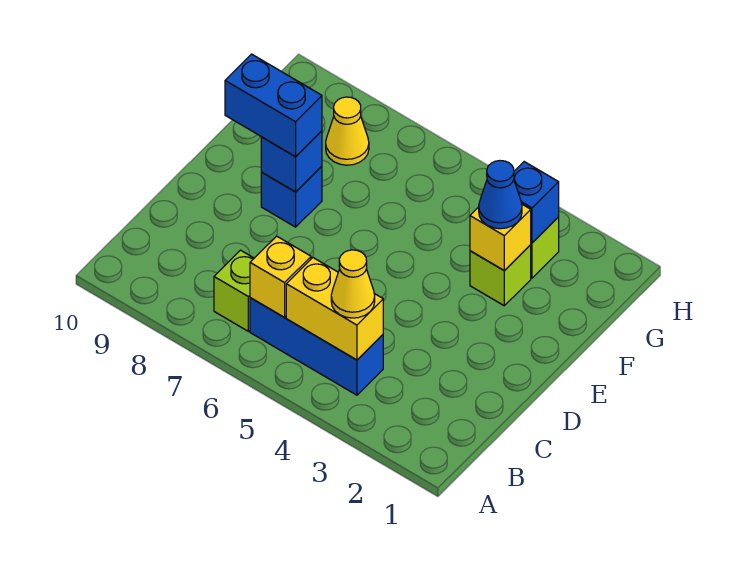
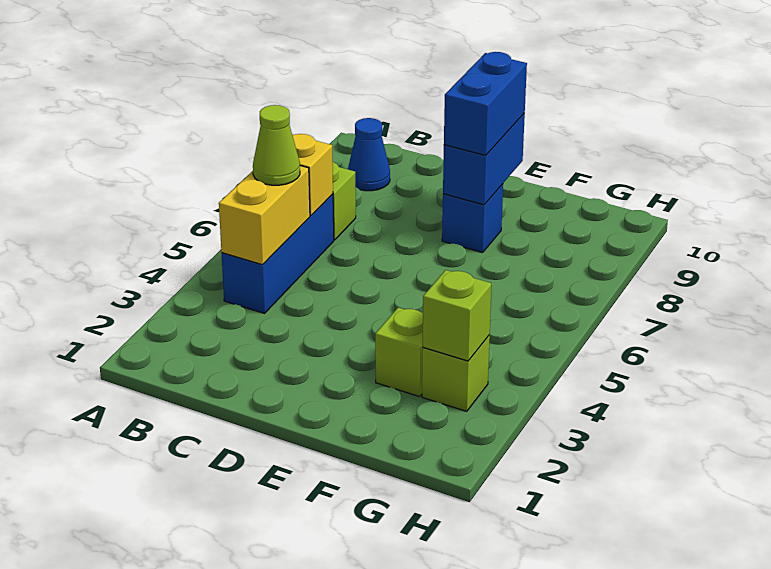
yellow 1x1 cone [331,250,375,318] -> none
none -> lime 1x1 cone [253,105,300,185]
blue 1x1 brick [261,131,322,192] -> blue 1x2 brick [443,113,525,205]
yellow 1x1 brick [470,205,531,271] -> none
blue 1x1 cone [479,161,522,229] -> blue 1x1 cone moved to [348,118,390,191]
blue 1x1 brick [514,162,559,243] -> lime 1x1 brick [423,270,491,361]
yellow 1x1 cone [326,97,369,165] -> none

